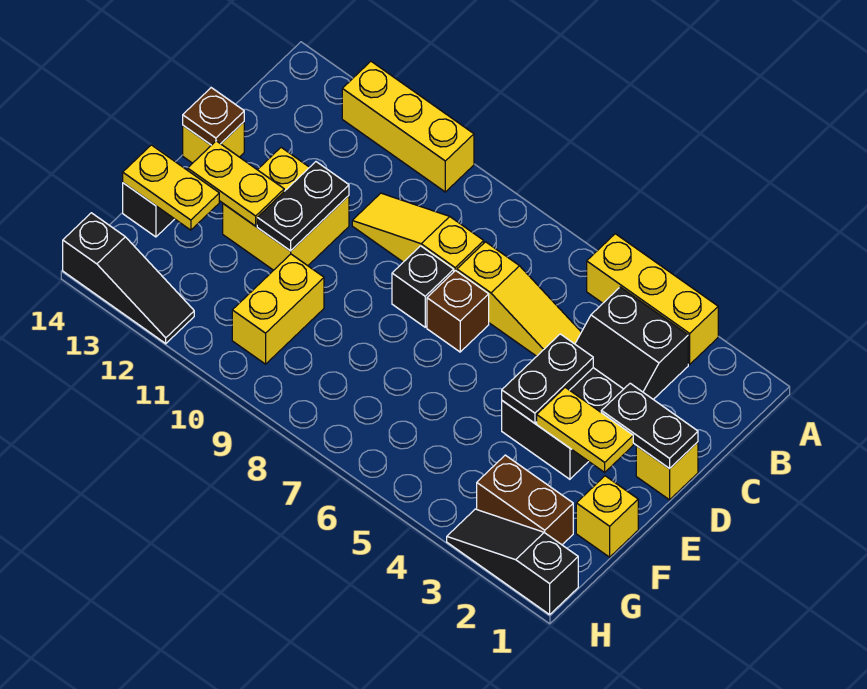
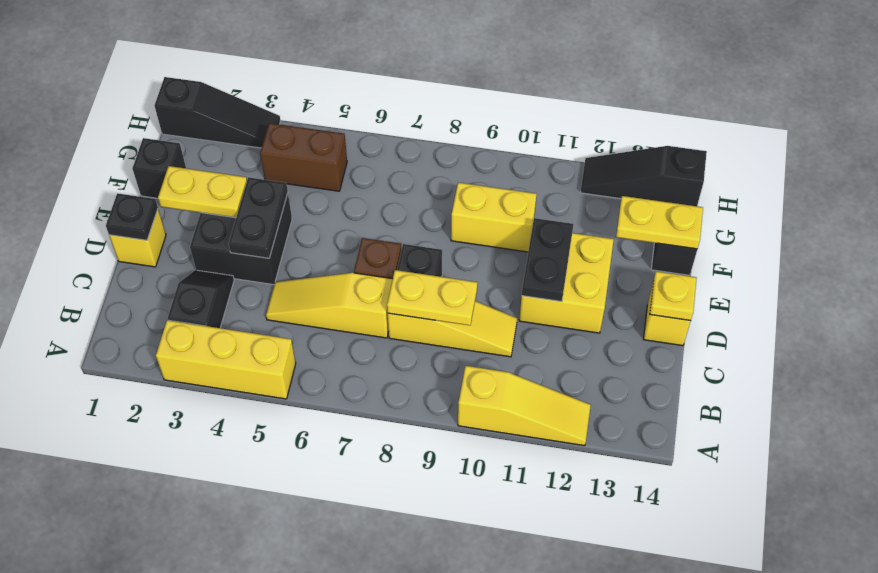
yellow 1x3 brick [342,61,474,192] -> yellow 1x3 slope [458,366,591,446]
black 2x2 slope [575,287,688,399] -> black 1x2 slope [168,270,234,328]
black 1x2 plate [601,383,698,469] -> black 1x1 plate [106,193,158,240]
brown 1x1 plate [183,88,244,145] -> yellow 1x1 plate [650,271,697,321]
yellow 1x2 plate [188,141,284,226] -> yellow 1x2 plate moved to [387,270,477,325]
yellow 1x1 brick [576,476,638,557] -> black 1x1 brick [132,138,186,198]
yellow 1x2 brick [232,254,324,364] -> yellow 1x2 brick turned to [451,183,537,252]
brown 1x2 brick [477,455,573,545] -> brown 1x2 brick moved to [260,123,347,191]

